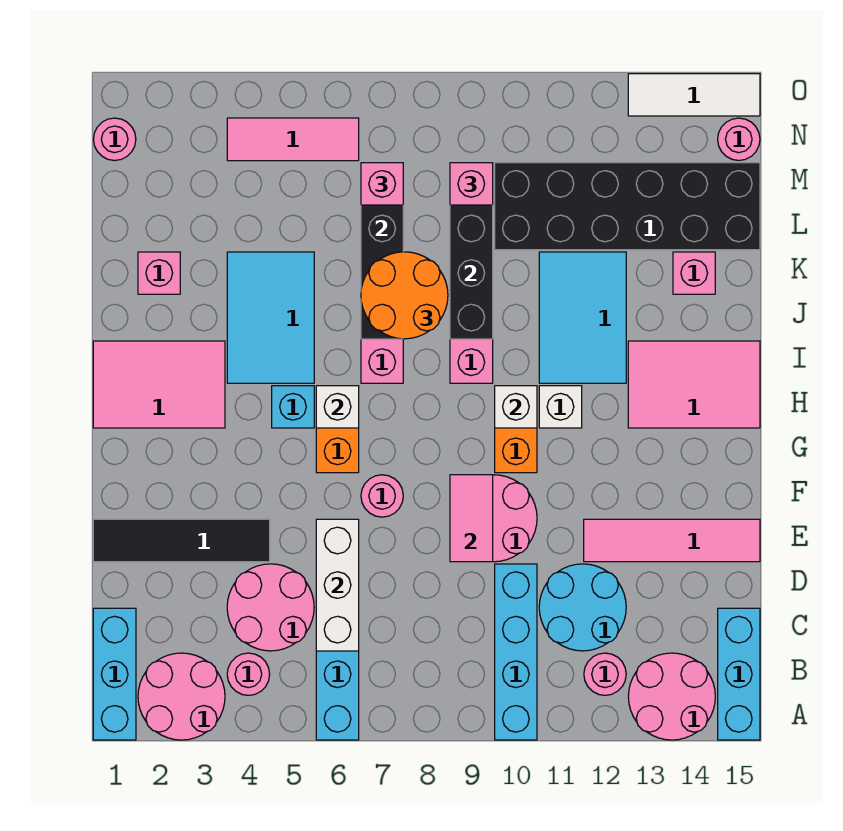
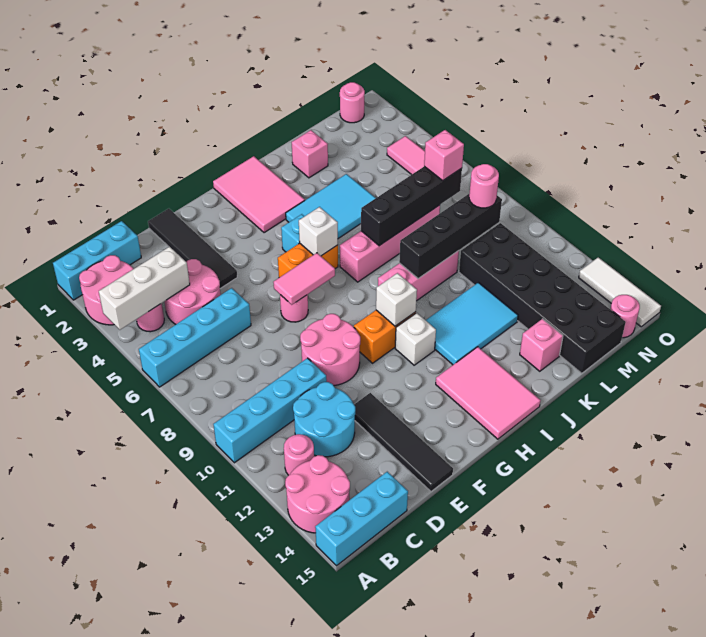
white 1x3 brick [316,519,359,651] -> white 1x3 brick moved to [99,247,190,330]
pink 1x2 tile [450,475,493,562] -> pink 1x2 tile moved to [273,253,335,305]
pink 1x4 tile [584,519,760,562] -> black 1x4 tile [354,393,453,491]
orange 2x2 round brick [361,252,448,339] -> none
pink 1x1 brick [450,163,493,205] -> pink 1x1 round brick [469,164,499,208]

